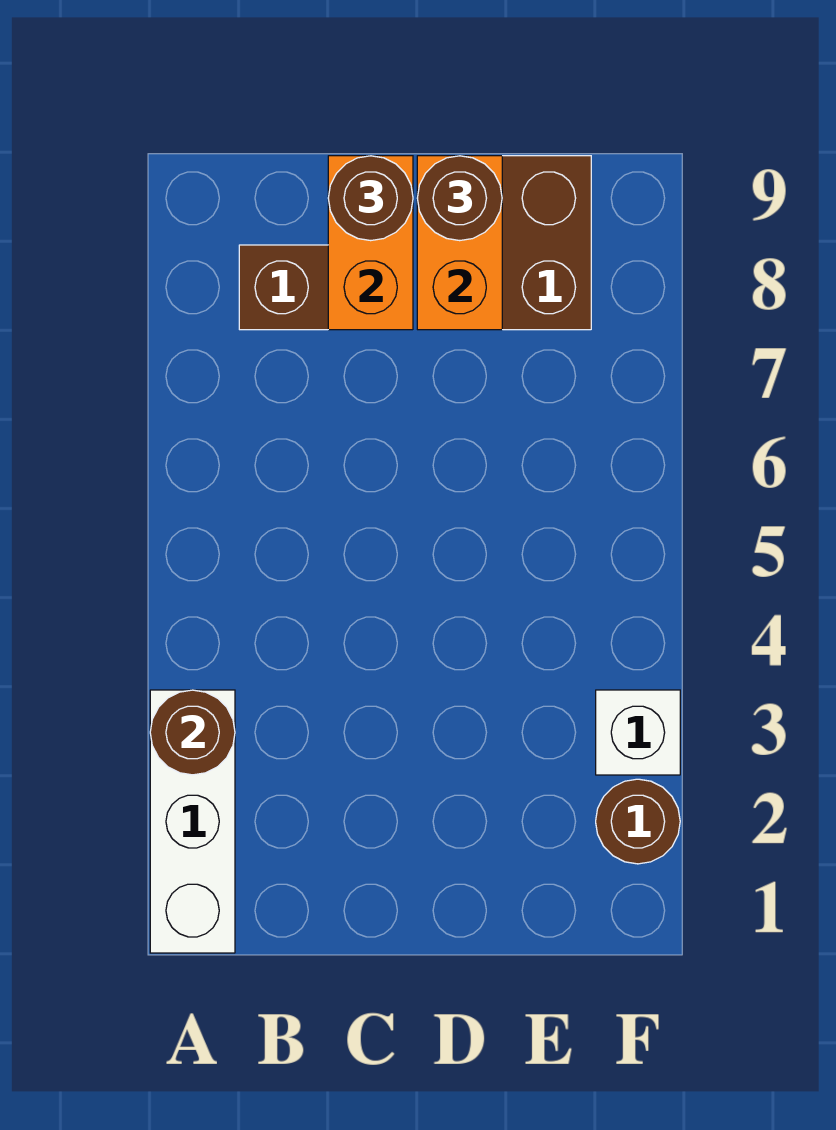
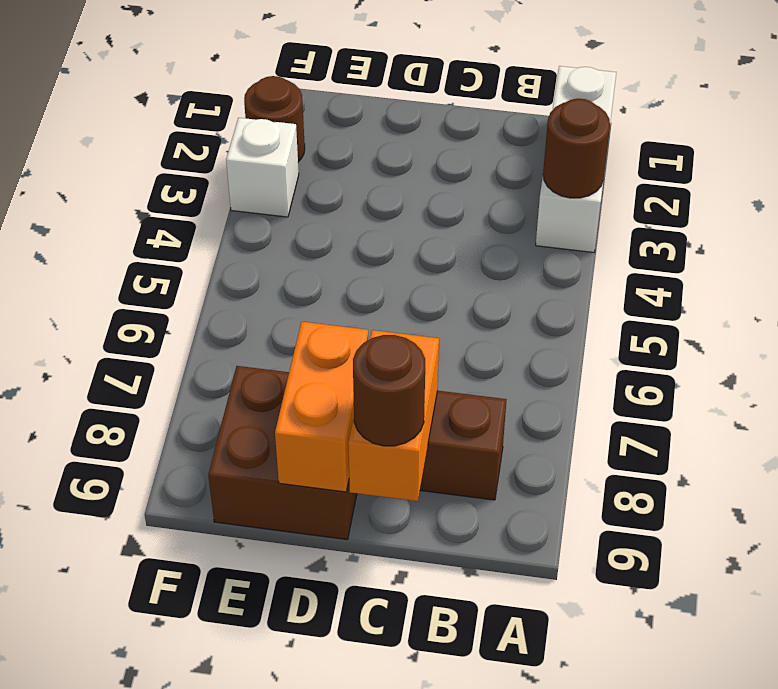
brown 1x1 round brick [417,156,502,241] -> none

